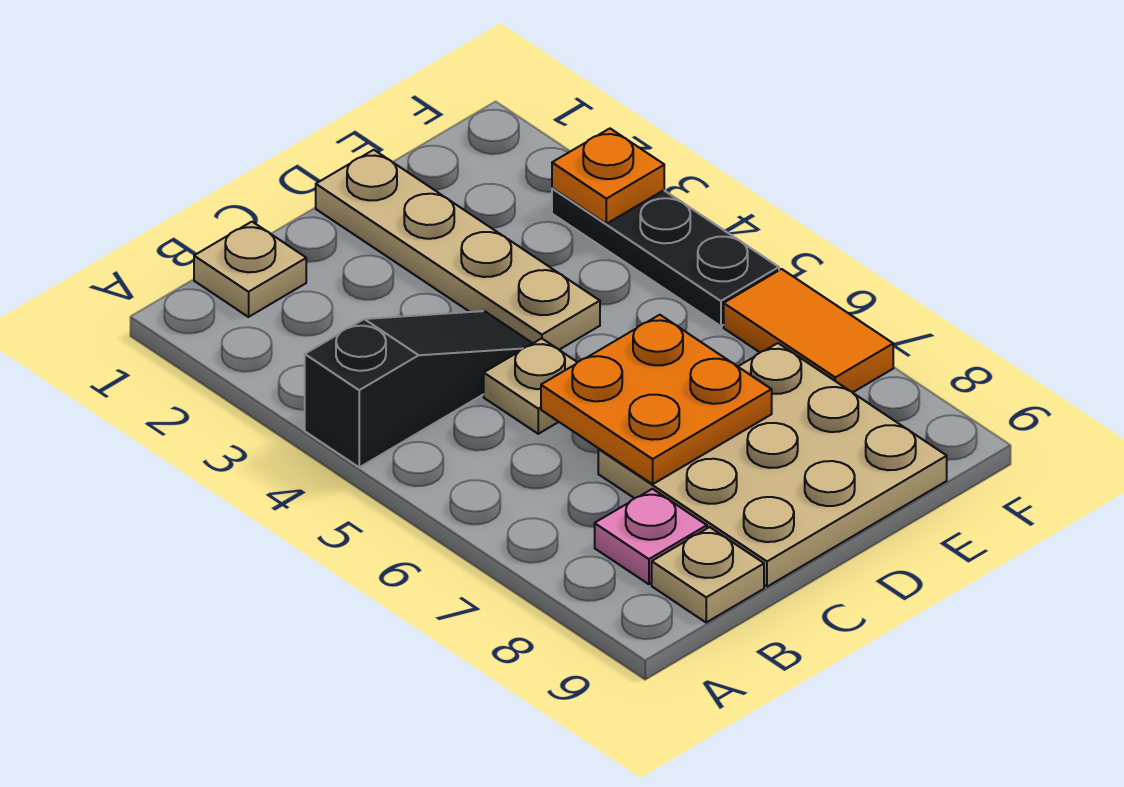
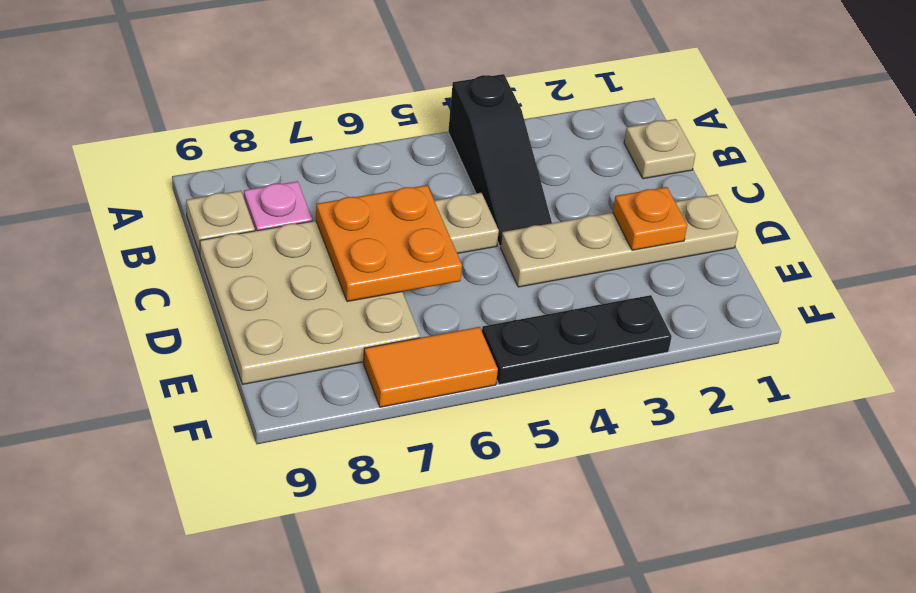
orange 1x1 plate [552,129,664,224] -> orange 1x1 plate moved to [613,187,687,250]

